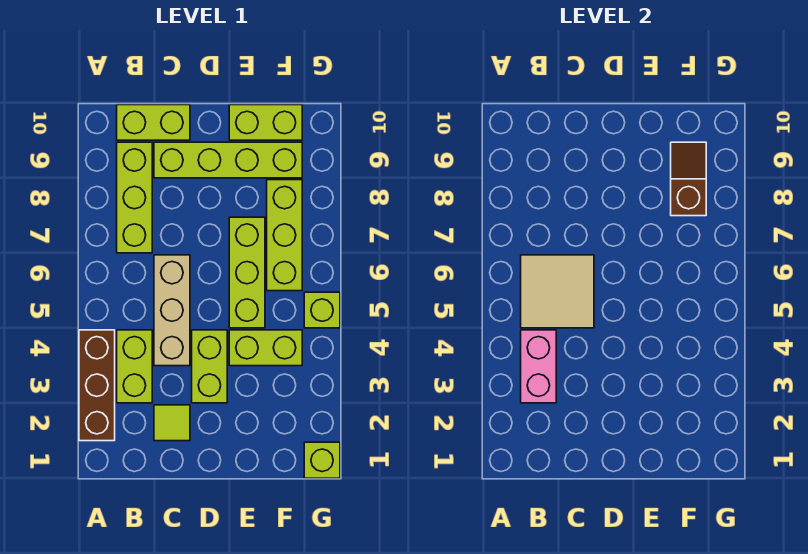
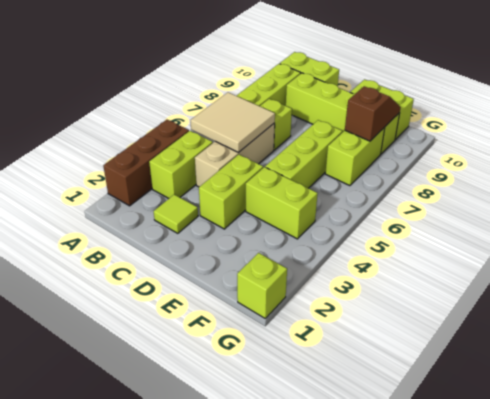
pink 1x2 brick [521,330,556,403] -> none
lime 1x3 brick [267,180,302,291] -> lime 1x2 brick [325,127,385,186]
lime 1x1 brick [304,292,340,328] -> lime 1x1 brick moved to [260,99,292,150]

